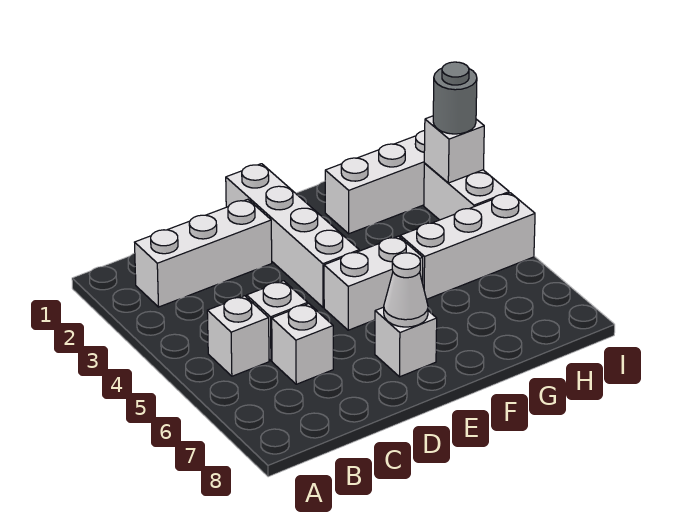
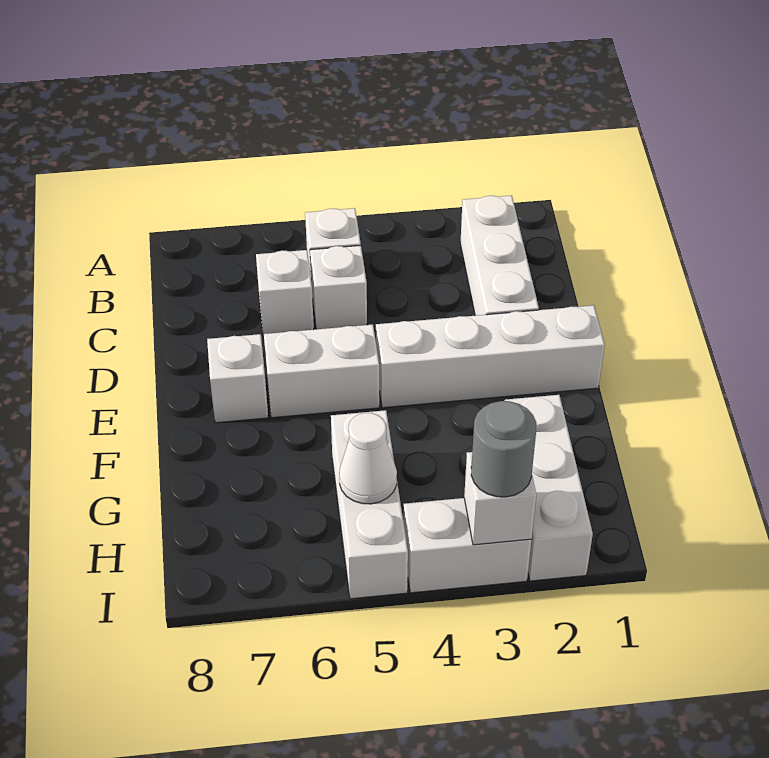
white 1x2 brick [324,236,423,330] -> white 1x2 brick turned to [264,324,379,418]
white 1x1 cone [384,253,428,327] -> white 1x1 cone moved to [339,413,397,504]

